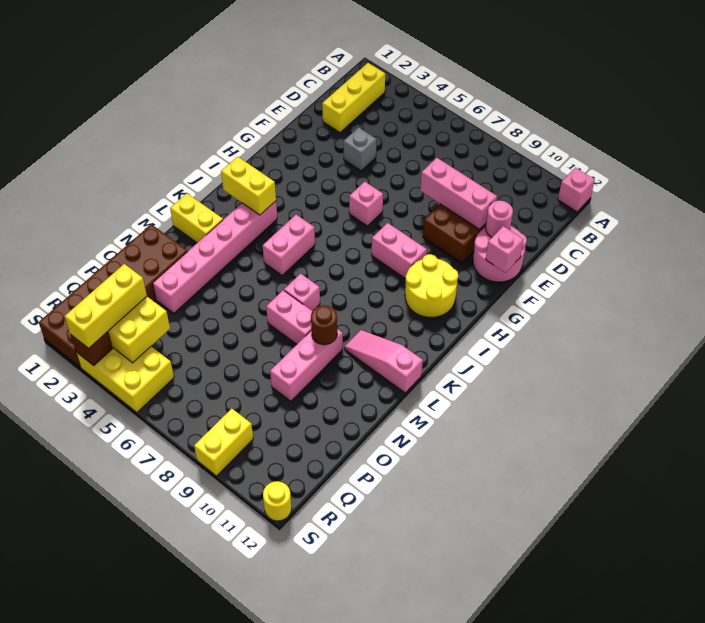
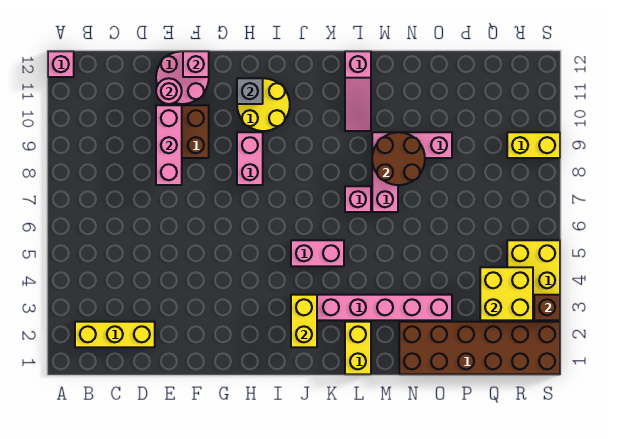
grey 1x1 brick [344,127,376,171] -> grey 1x1 brick moved to [237,78,263,104]
pink 1x1 brick [349,182,383,226] -> none
brown 1x1 round brick [311,305,337,345] -> brown 2x2 round brick [372,132,425,185]
yellow 1x3 brick [65,264,147,348] -> none
yellow 1x1 round brick [263,481,292,521] -> none

